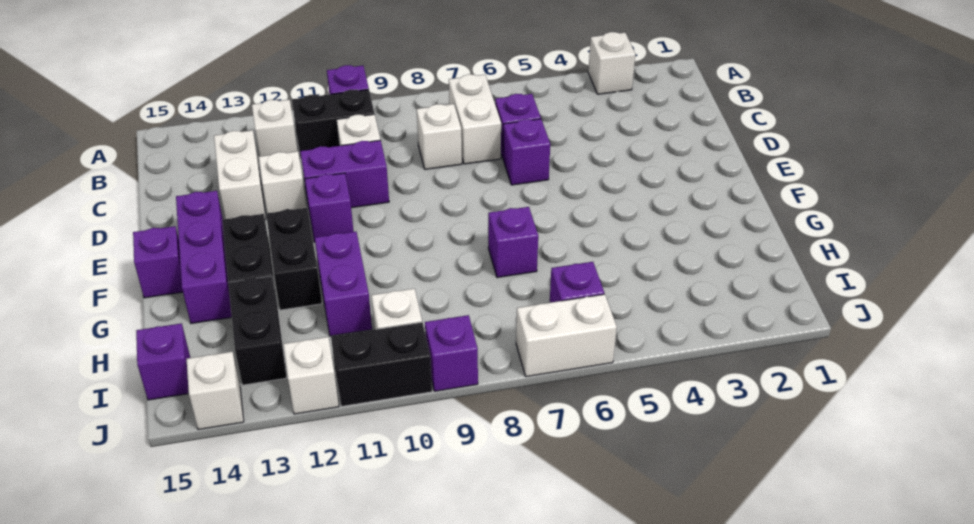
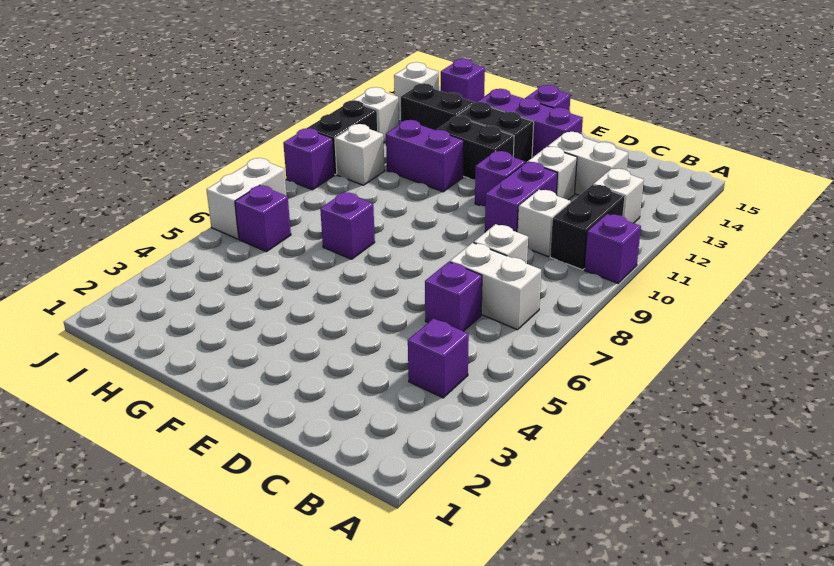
white 1x1 brick [588,32,635,94] -> none
purple 1x1 brick [503,119,550,185] -> purple 1x1 brick moved to [408,318,469,398]

